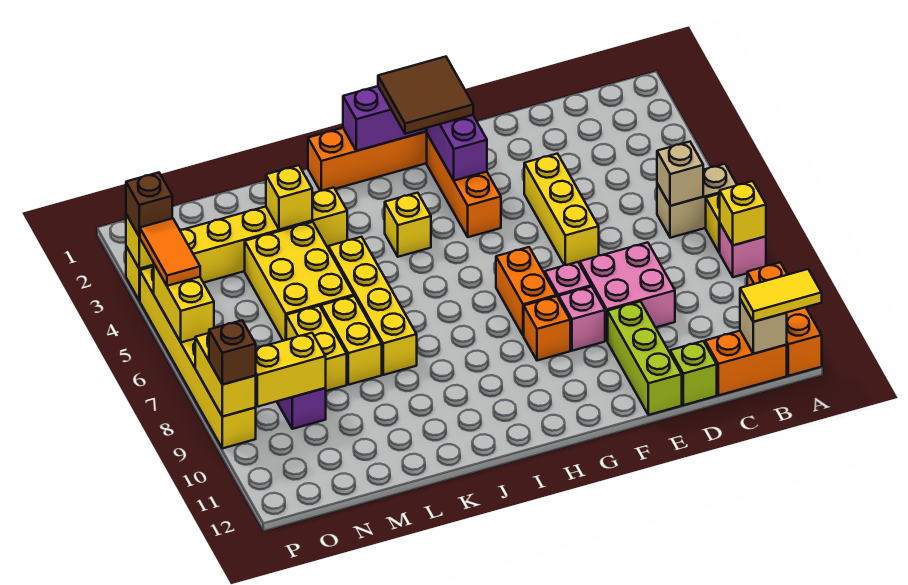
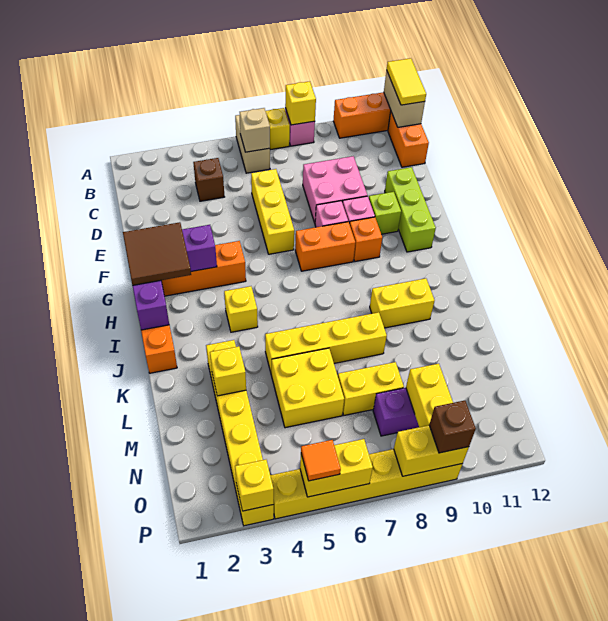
tan 1x1 brick [740,299,787,354] -> tan 1x2 brick [384,70,425,127]
lime 1x1 brick [670,341,717,405] -> lime 1x1 brick moved to [369,192,401,234]
yellow 1x3 brick [524,154,599,265] -> yellow 1x3 brick turned to [251,169,294,254]
lime 1x3 brick [608,301,682,415] -> lime 1x3 brick turned to [385,167,436,252]
yellow 2x3 brick [245,222,354,341] -> yellow 2x2 brick [272,348,344,428]
yellow 1x2 brick [321,296,382,385] -> yellow 1x2 brick moved to [370,278,435,328]
brown 1x1 brick [126,172,172,237] -> brown 1x1 brick moved to [193,158,224,201]
orange 1x2 tile [140,218,200,286] -> orange 1x1 tile [301,440,341,481]

